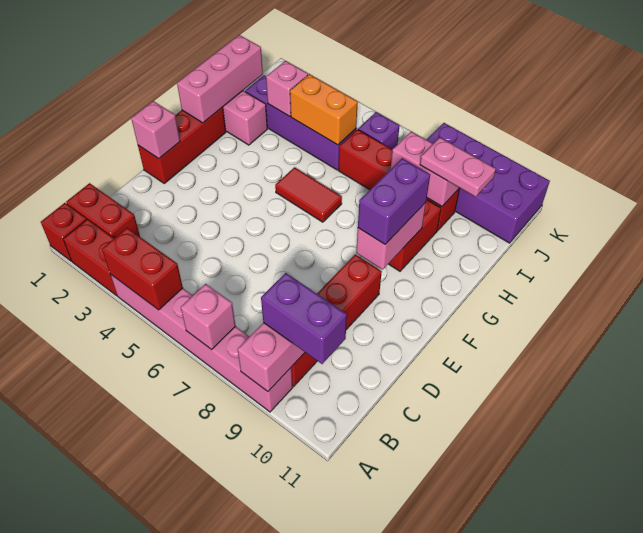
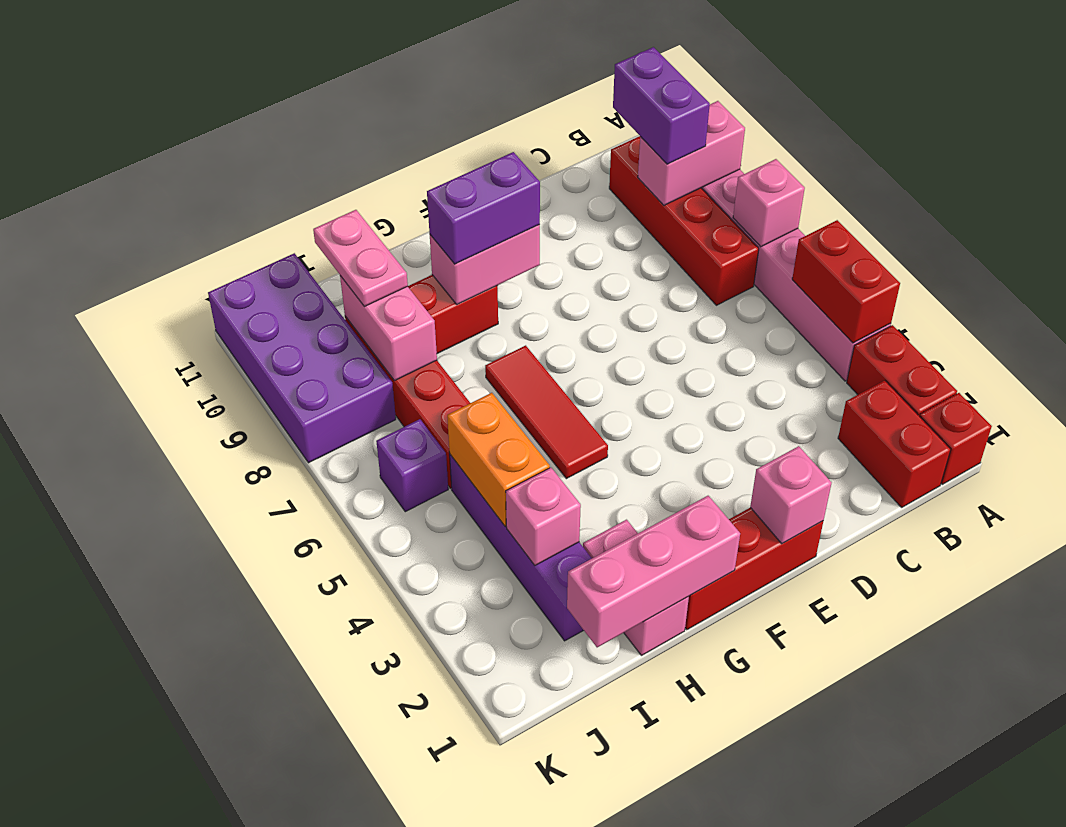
red 1x4 brick [292,254,382,386] -> red 1x4 brick turned to [609,136,759,305]
red 1x2 tile [275,167,342,222] -> red 1x3 tile [485,345,608,479]

